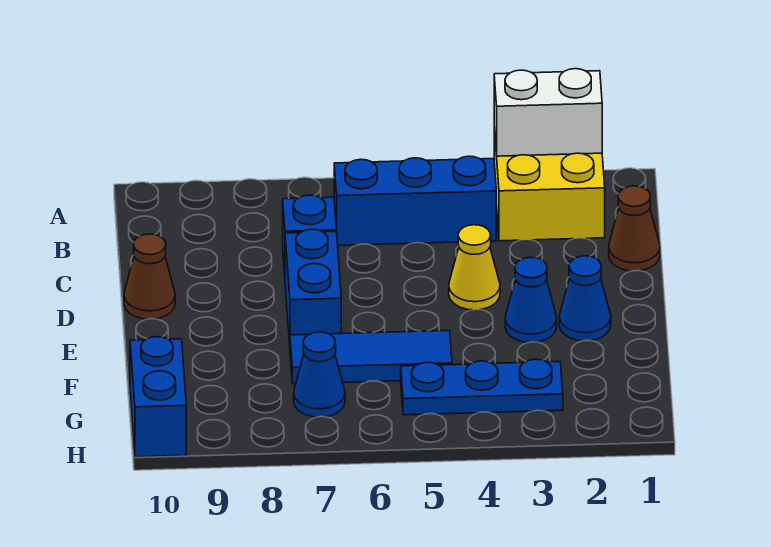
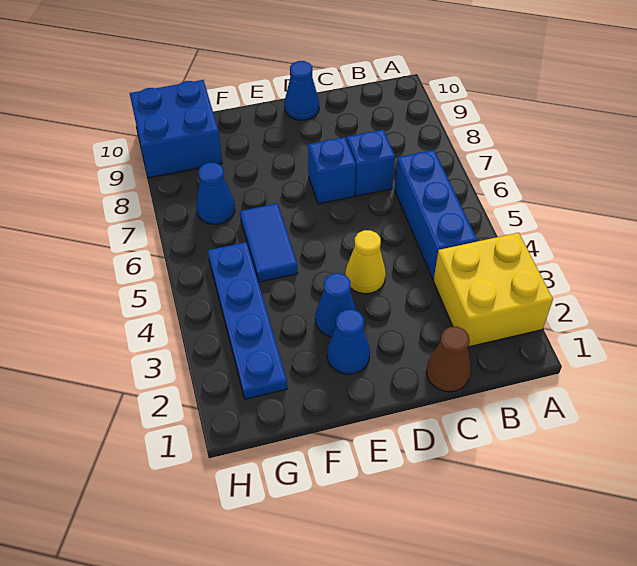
white 1x2 brick [494,69,602,156] -> none
blue 1x2 brick [285,229,341,344] -> blue 1x1 brick [308,137,356,204]
brown 1x1 cone [124,234,175,319] -> blue 1x1 cone [284,61,319,120]
blue 1x3 tile [290,330,452,384] -> blue 1x2 tile [240,204,298,282]
blue 1x3 plate [401,359,563,415] -> blue 1x4 plate [208,242,287,399]
blue 1x2 brick [130,337,186,457] -> blue 2x2 brick [130,80,222,178]

